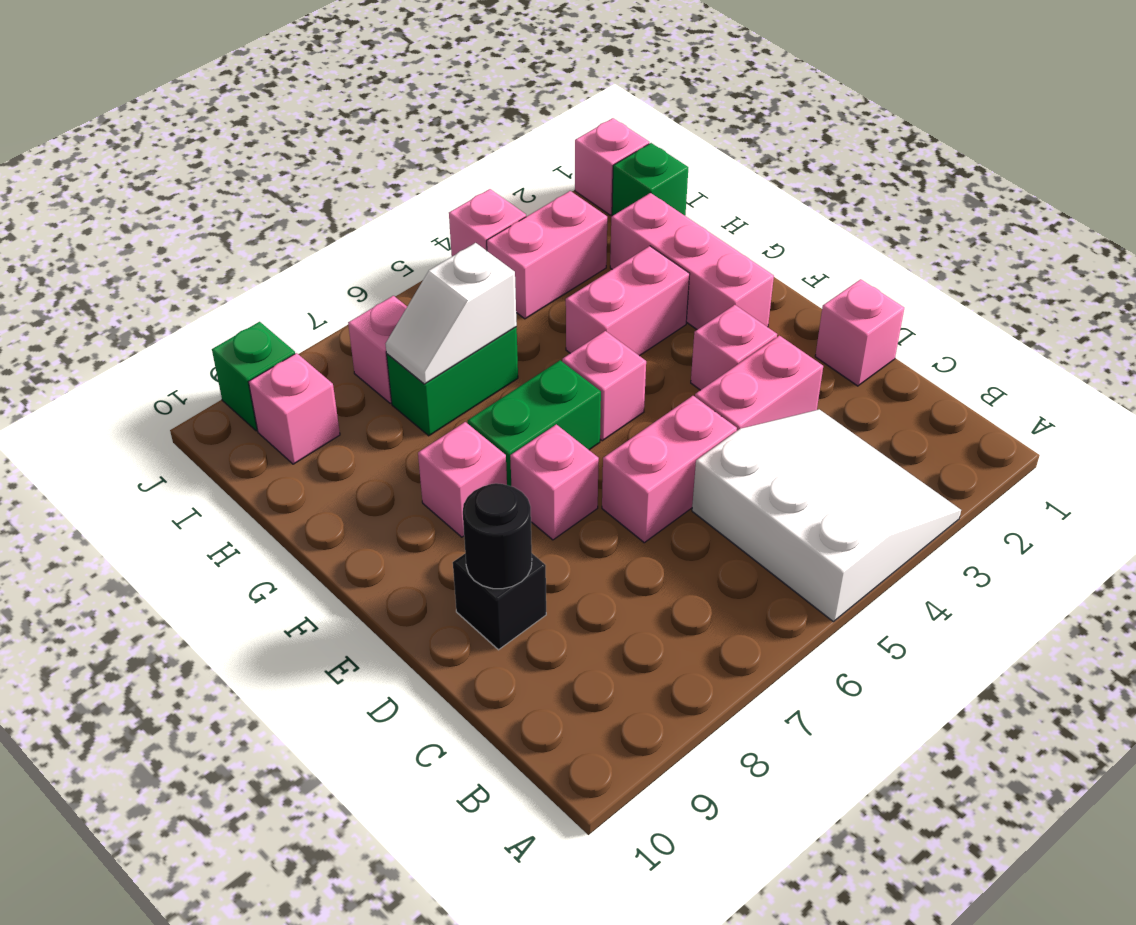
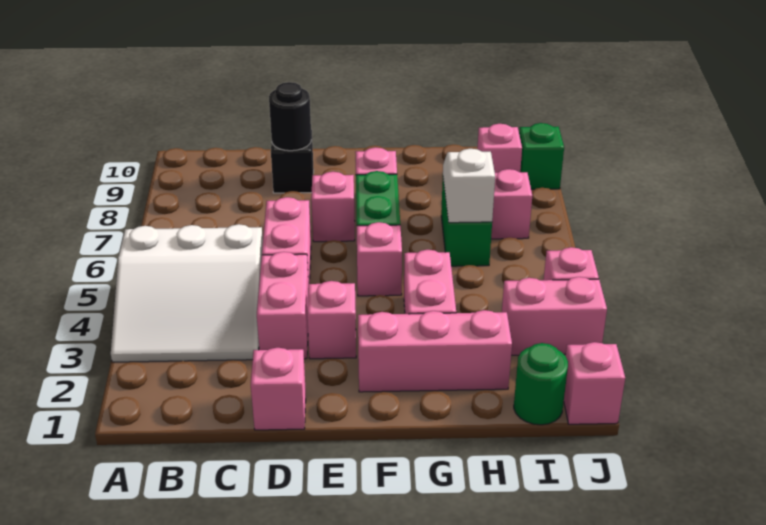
green 1x1 brick [612,143,688,216] -> green 1x1 round brick [514,343,568,425]
pink 1x2 brick [487,191,607,319] -> pink 1x2 brick turned to [502,277,607,355]

